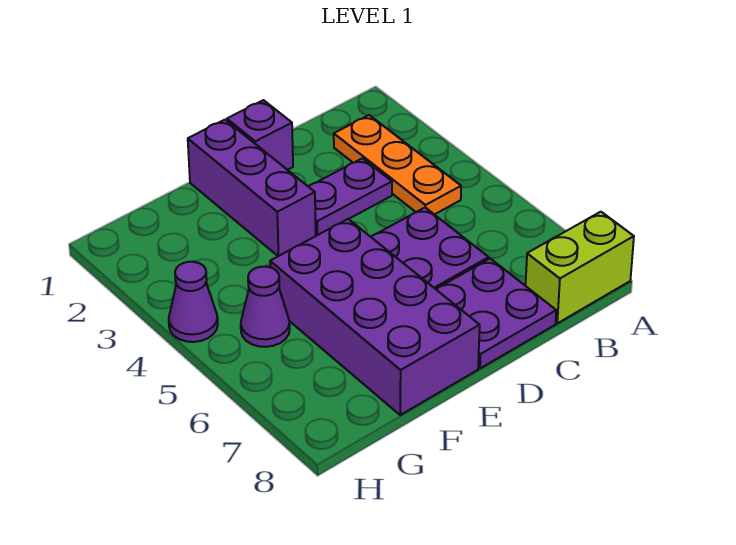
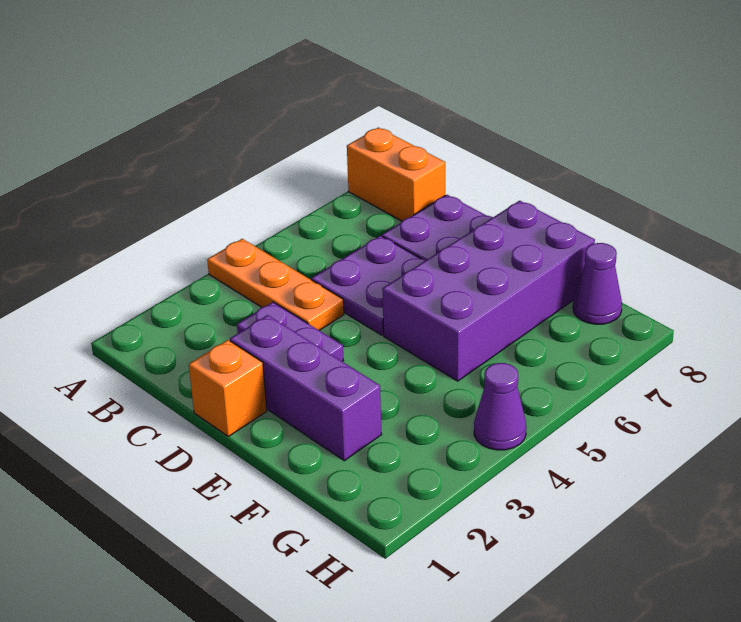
lime 1x2 brick [526,212,634,323] -> orange 1x2 brick [347,127,445,221]
orange 1x3 plate [334,115,461,215] -> orange 1x3 plate turned to [207,239,344,330]
purple 1x1 brick [227,100,293,170] -> orange 1x1 brick [189,340,267,436]
purple 1x3 brick [188,120,316,256] -> purple 1x3 brick turned to [230,315,382,461]
purple 1x1 cone [241,267,290,347] -> purple 1x1 cone moved to [573,243,622,324]

